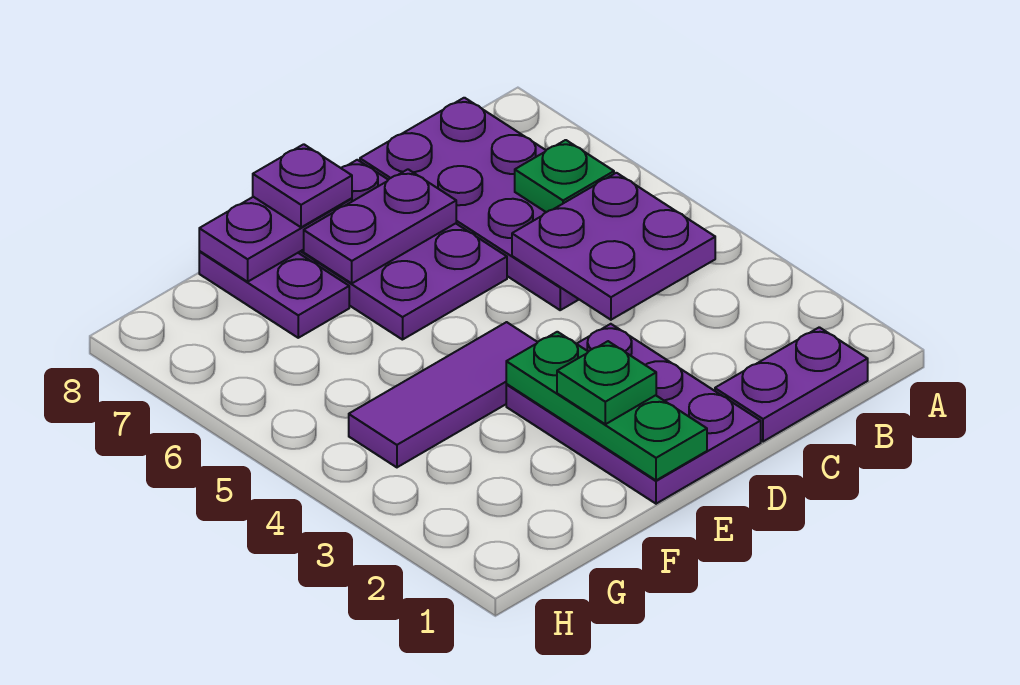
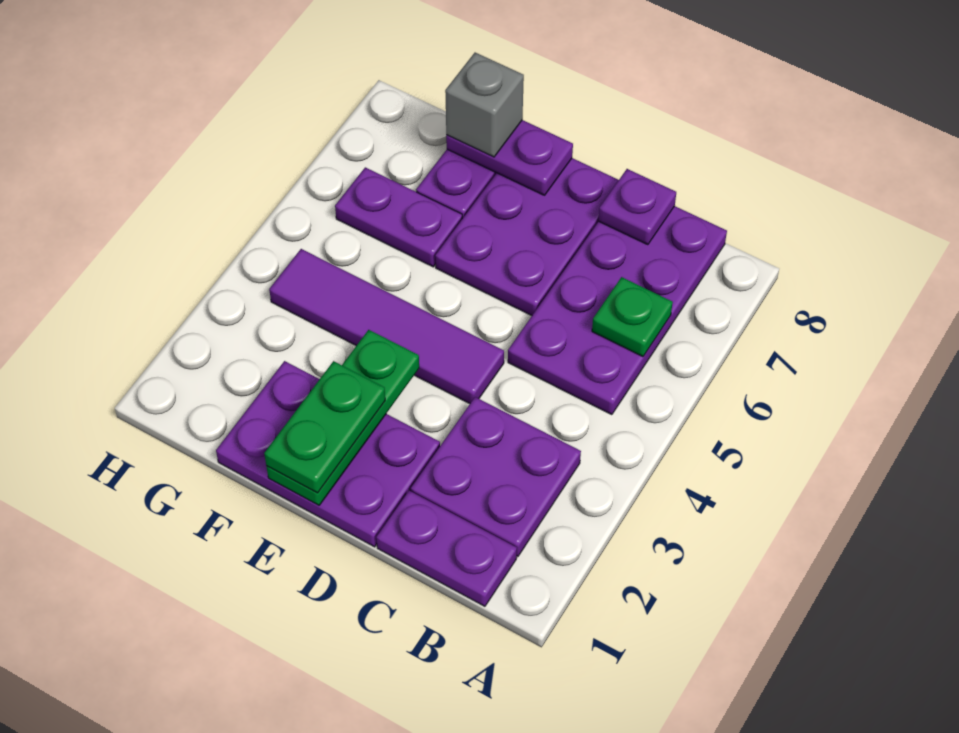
purple 2x2 plate [512,173,715,320] -> purple 2x2 plate moved to [411,397,581,556]
purple 2x3 plate [506,324,761,504] -> purple 2x3 plate turned to [216,361,440,547]
purple 1x2 plate [304,169,456,283] -> purple 1x2 plate moved to [335,167,462,267]
green 1x1 plate [557,341,656,424] -> green 1x2 plate [264,361,385,493]
purple 1x3 tile [349,322,537,467] -> purple 1x4 tile [269,249,504,404]
purple 1x1 plate [253,144,352,227] -> purple 1x1 plate moved to [598,169,676,245]
none -> grey 1x1 brick [445,53,524,157]

